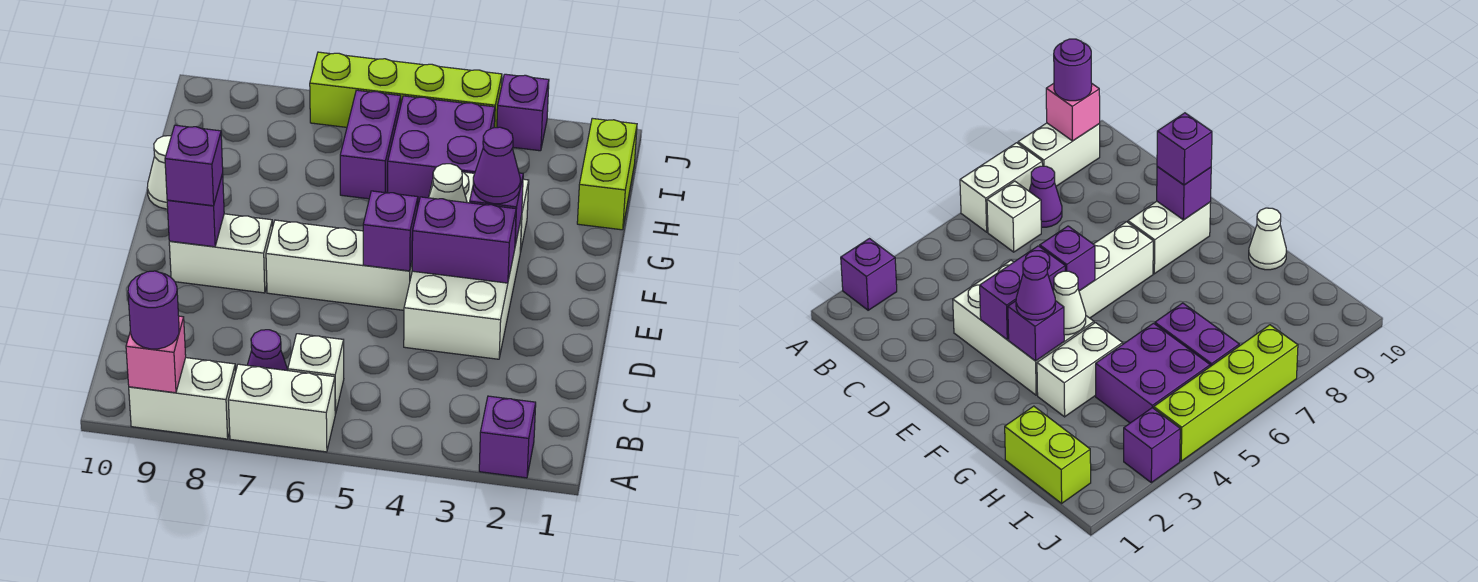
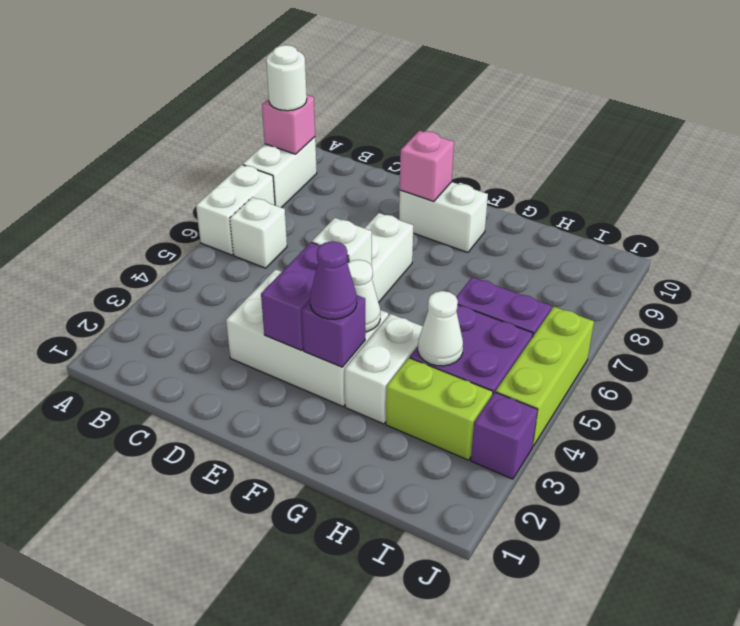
purple 1x1 brick [479,396,536,478] -> none
purple 1x1 round brick [128,271,179,349] -> white 1x1 round brick [266,45,307,111]
purple 1x1 cone [248,330,288,371] -> none
purple 1x1 brick [363,191,418,271] -> white 1x1 brick [312,218,372,266]
white 1x2 brick [169,214,273,293] -> white 1x2 brick turned to [399,182,488,252]
purple 1x1 brick [167,174,224,247] -> pink 1x1 brick [400,131,454,202]
purple 1x1 brick [165,125,223,206] -> none
white 1x1 cone [147,136,171,209] -> white 1x1 cone moved to [418,291,463,366]
lime 1x2 brick [577,118,637,230] -> lime 1x2 brick moved to [386,358,493,460]
lime 1x4 brick [310,52,502,128] -> lime 1x3 brick [496,307,594,446]

